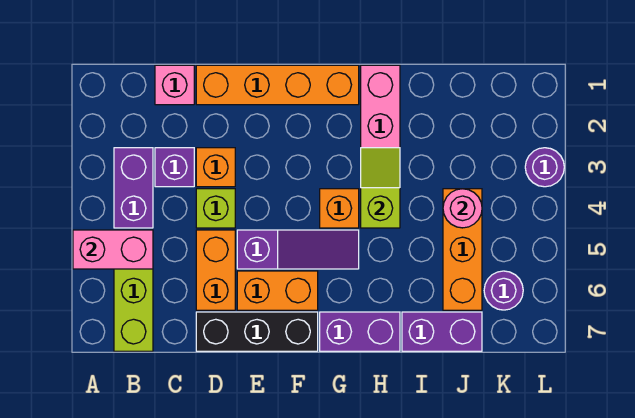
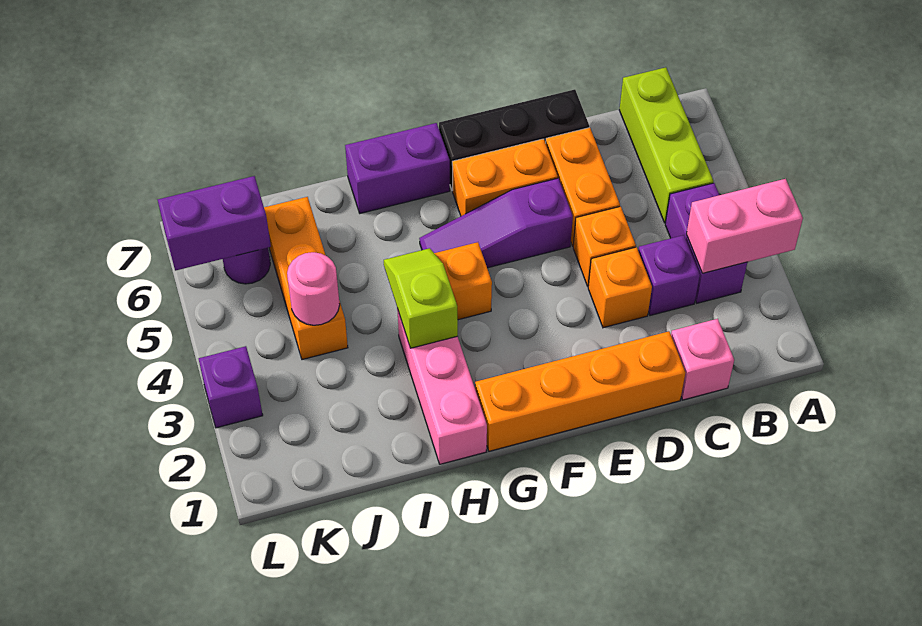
pink 1x2 brick [73,230,153,269] -> pink 1x2 brick moved to [686,179,803,273]
lime 1x1 brick [196,189,235,228] -> orange 1x1 brick [573,206,636,286]
lime 1x2 slope [361,148,400,228] -> lime 1x2 slope turned to [384,248,458,348]
purple 1x2 brick [402,312,482,351] -> purple 1x2 brick moved to [158,176,271,271]
purple 1x1 round brick [525,148,564,187] -> purple 1x1 brick [199,346,263,428]

